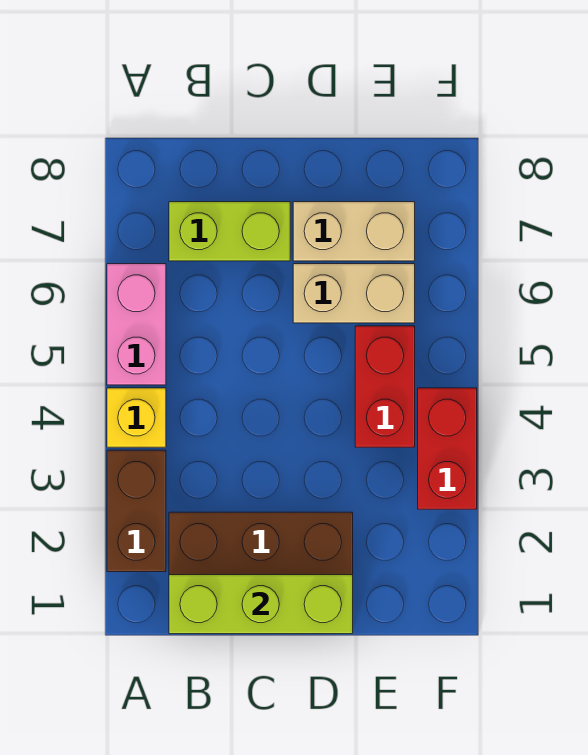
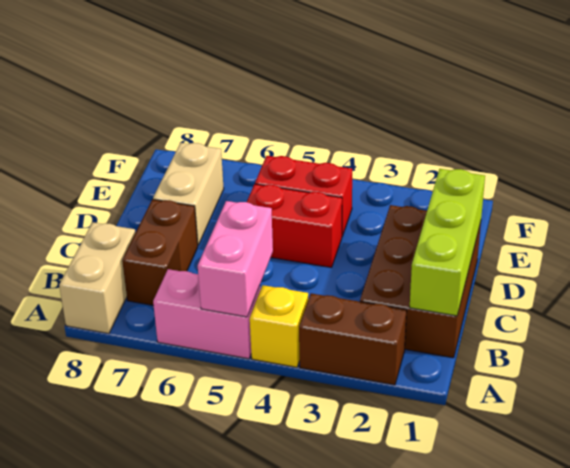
none -> pink 1x2 brick [198,201,273,317]
lime 1x2 brick [169,202,290,261] -> brown 1x2 brick [122,199,198,305]
tan 1x2 brick [293,264,415,323] -> tan 1x2 brick moved to [59,222,135,334]
red 1x2 brick [418,388,477,509] -> red 1x2 brick moved to [247,184,342,268]

